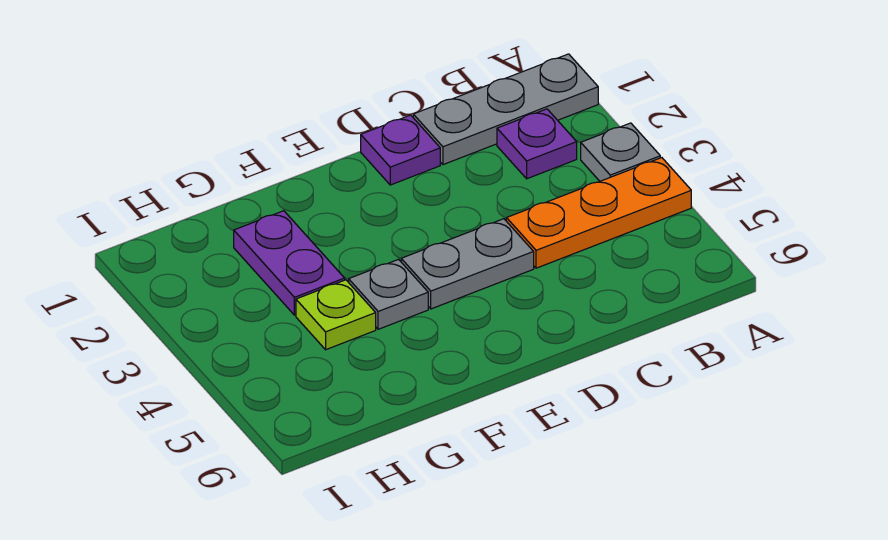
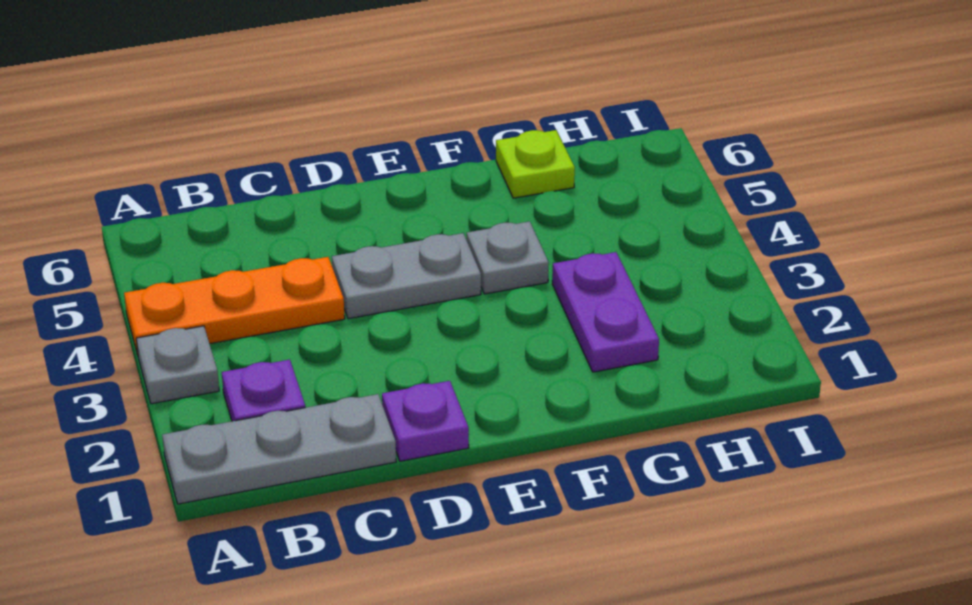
lime 1x1 plate [296,280,376,350] -> lime 1x1 plate moved to [496,130,575,198]

